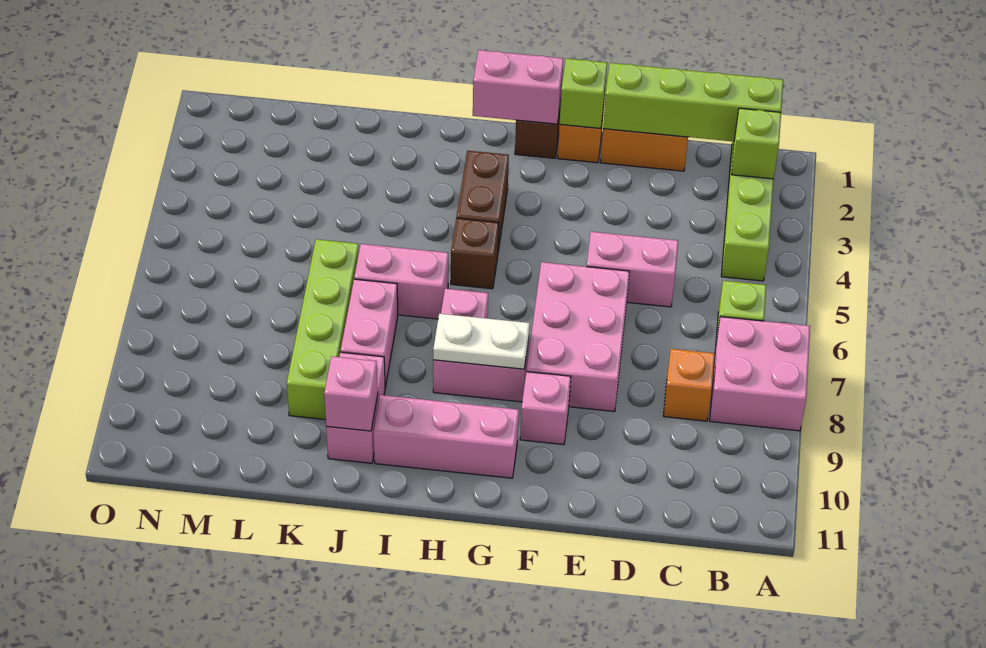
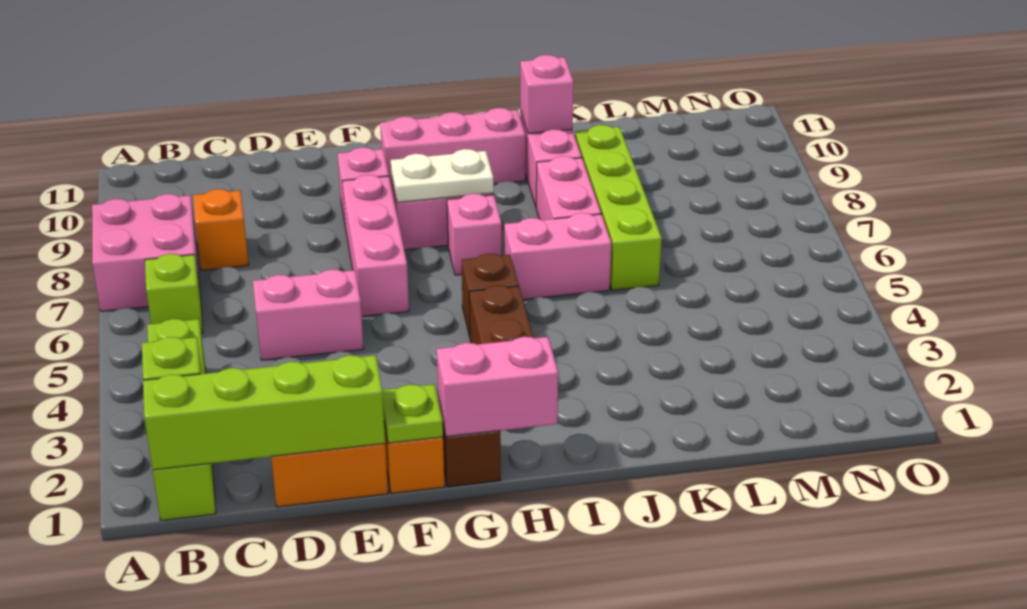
pink 2x3 brick [527,262,630,412] -> pink 1x3 brick [342,175,409,316]
lime 1x1 brick [560,59,607,128] -> lime 1x1 plate [382,384,443,443]

